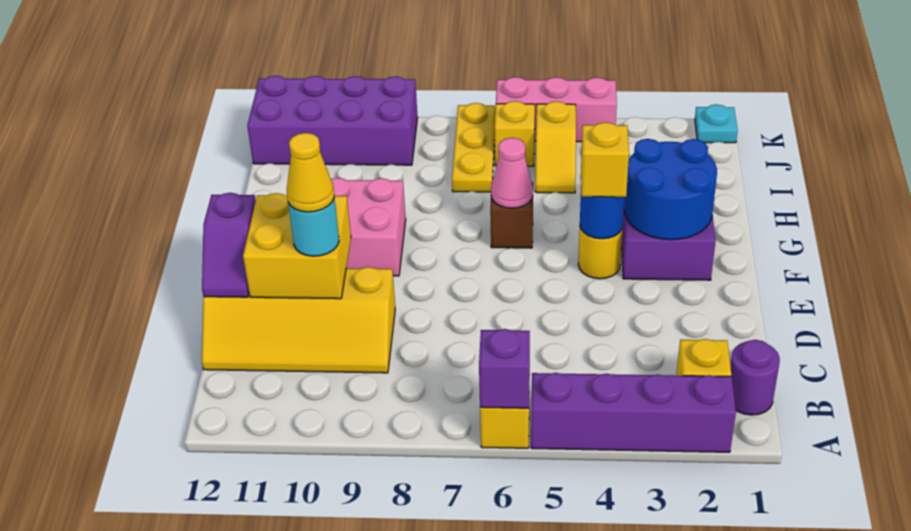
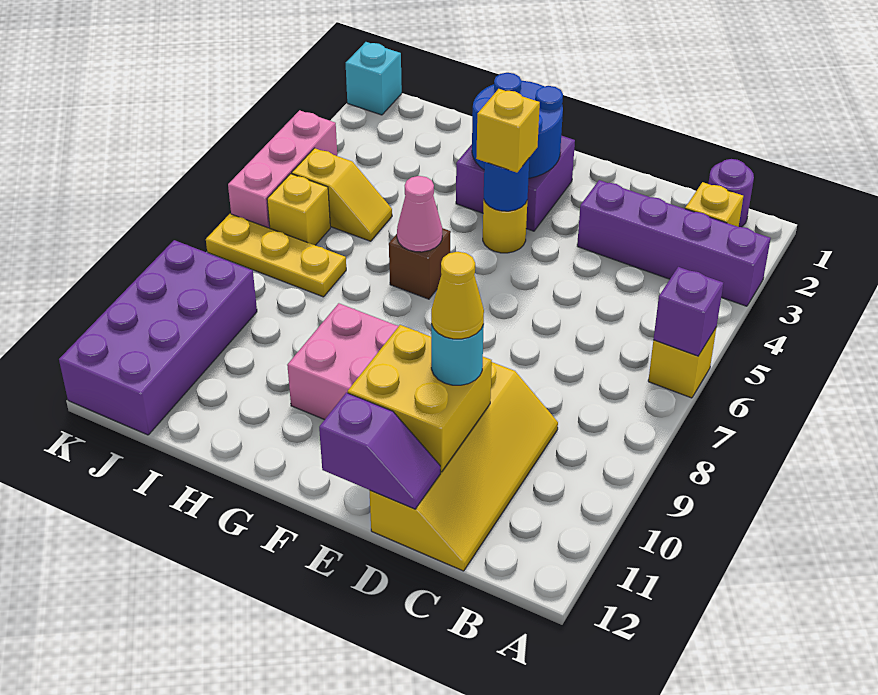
purple 1x4 brick [531,373,736,452] -> purple 1x4 brick turned to [577,180,771,306]
cyan 1x1 plate [695,105,738,143] -> cyan 1x1 brick [346,42,402,115]

